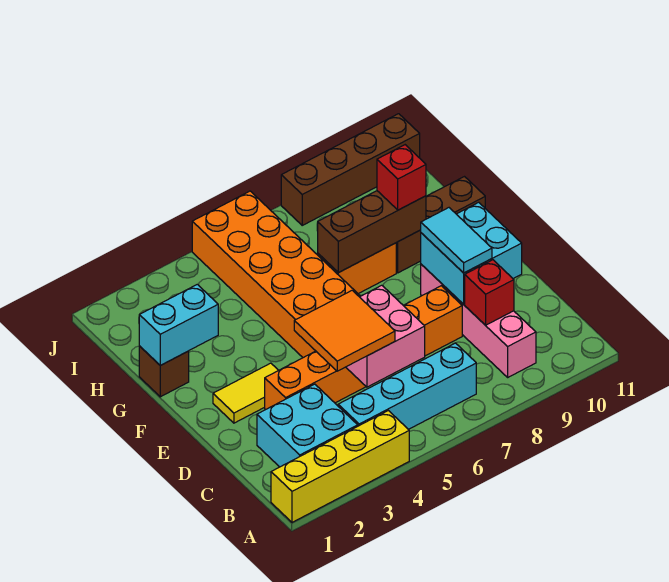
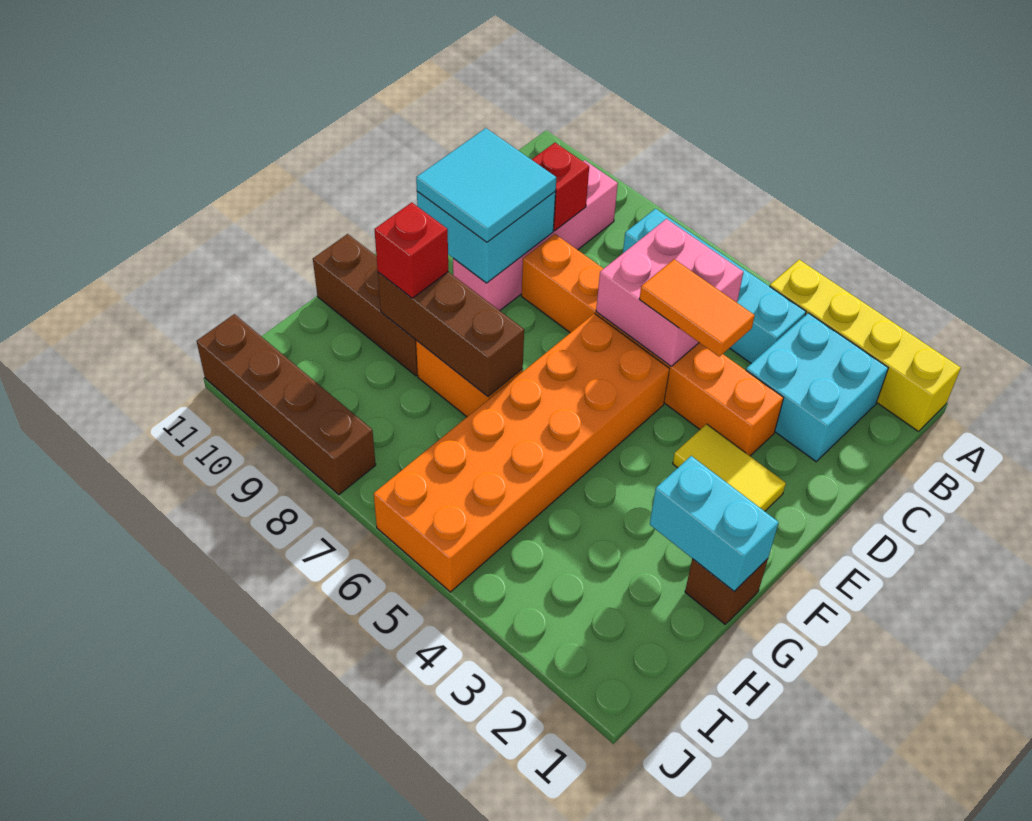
orange 2x2 tile [294,290,395,371] -> orange 1x2 tile [639,259,755,357]
cyan 1x2 tile [421,208,492,273] -> cyan 2x2 tile [416,128,556,242]

